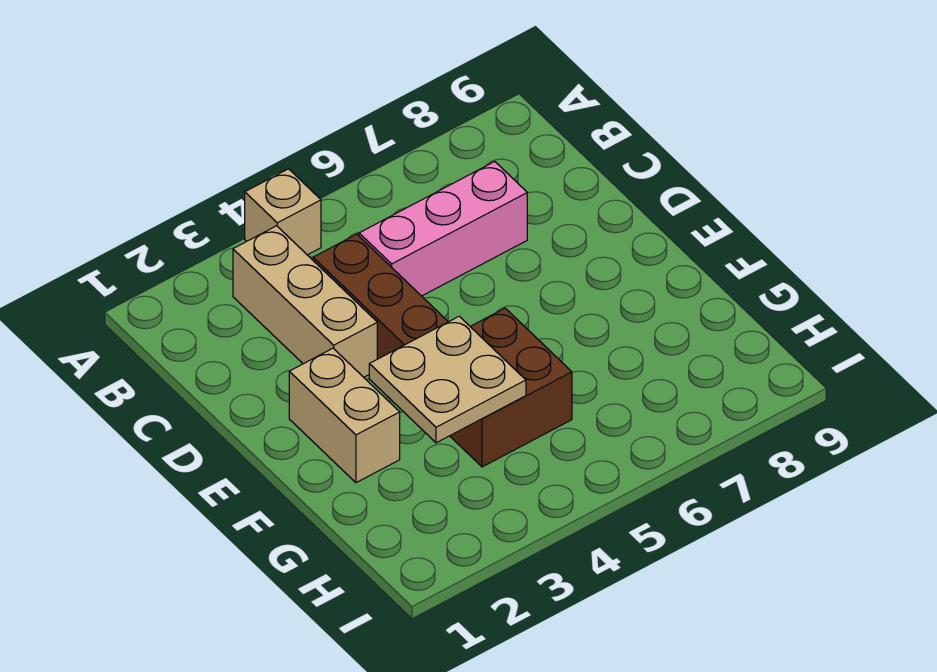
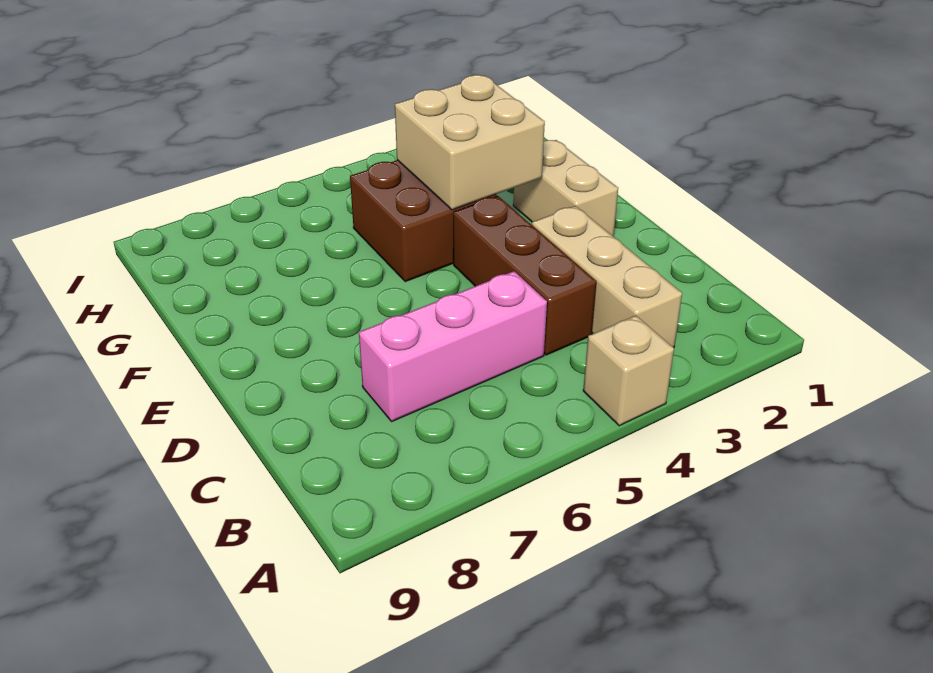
tan 2x2 plate [369,316,526,443] -> tan 2x2 brick [395,75,545,210]

